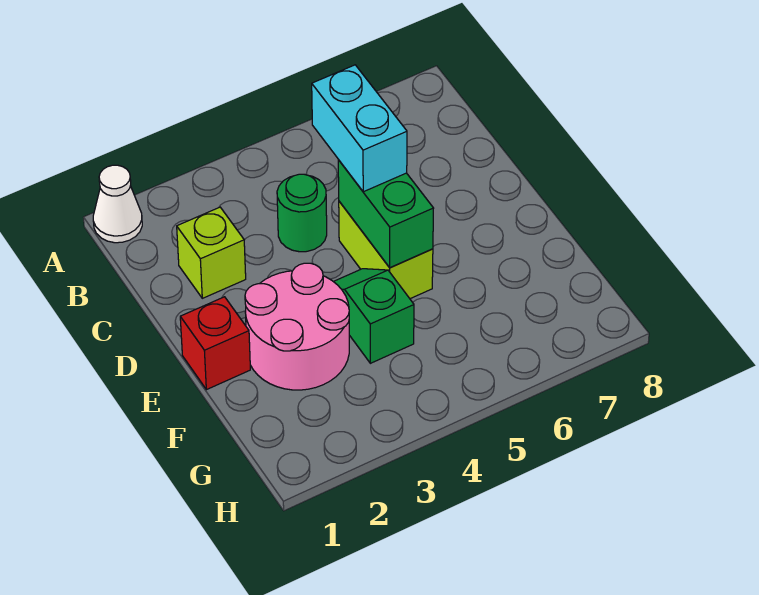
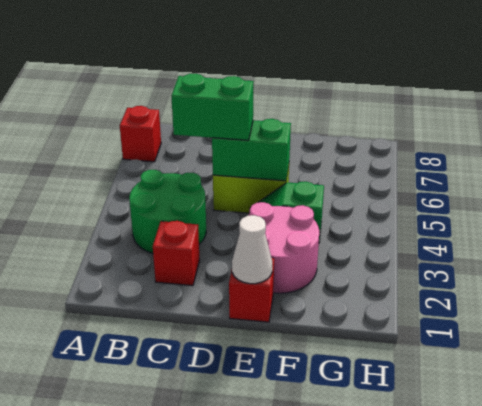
white 1x1 cone [93,165,142,243] -> white 1x1 cone moved to [232,215,272,284]
none -> red 1x1 brick [120,106,161,162]
lime 1x1 brick [177,207,246,298] -> red 1x1 brick [153,221,200,286]
green 1x1 round brick [277,174,327,252] -> green 2x2 round brick [129,170,206,254]
cyan 1x2 brick [312,65,407,192] -> green 1x2 brick [171,74,254,140]

